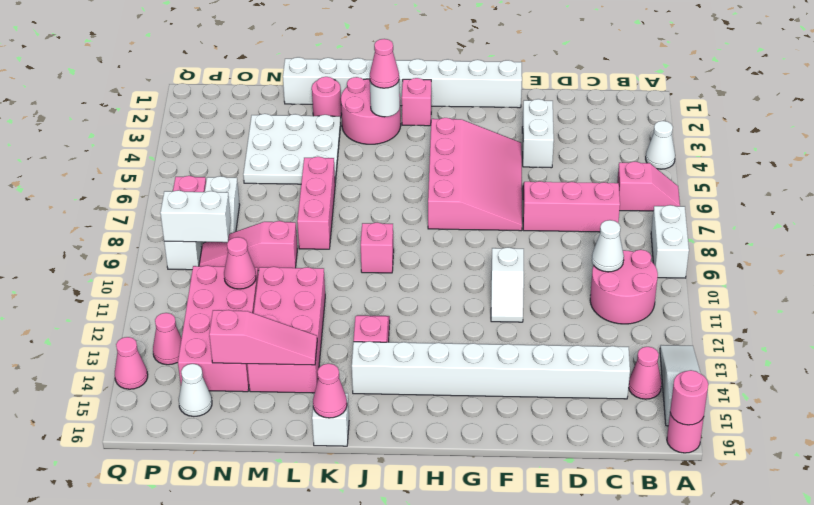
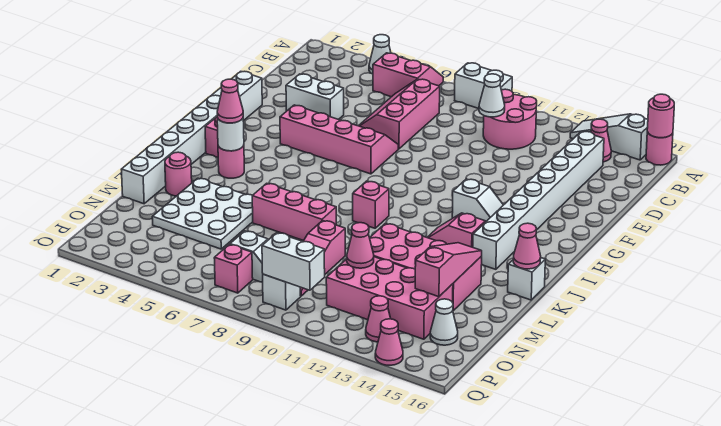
pink 1x2 slope [617,162,680,211] -> pink 2x2 slope [373,53,443,97]
pink 3x4 slope [428,118,522,231] -> pink 2x4 slope [280,105,398,174]
white 1x2 slope [491,247,524,322] -> white 1x2 slope moved to [452,179,503,222]
pink 2x2 round brick [341,77,401,144] -> pink 1x1 round brick [218,146,244,178]
white 1x2 brick [160,190,231,242] -> white 1x2 brick turned to [262,233,325,290]

